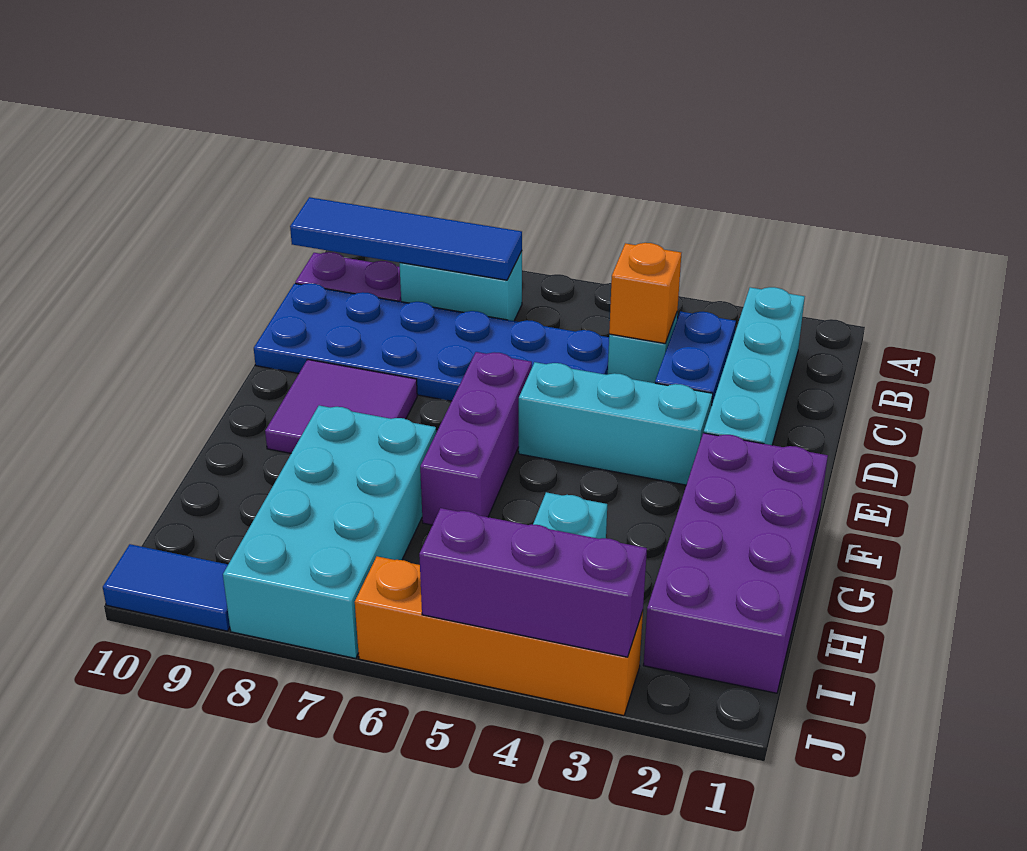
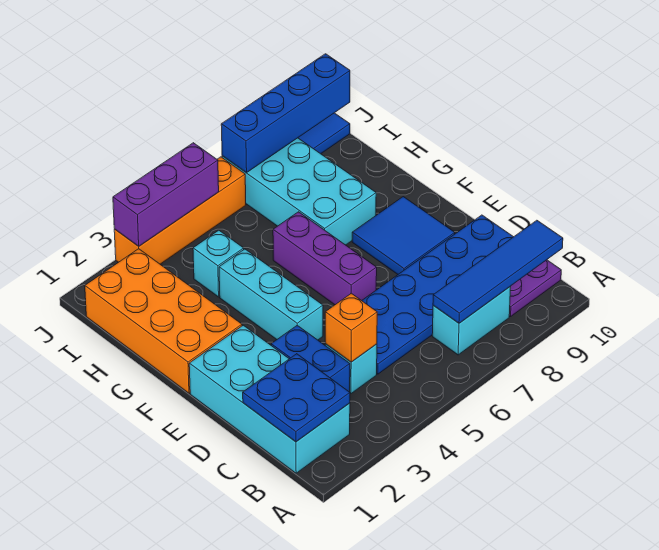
none -> blue 2x2 plate [243,354,350,442]
cyan 1x4 brick [704,287,805,445] -> cyan 2x4 brick [189,325,350,473]
cyan 1x3 brick [519,362,713,485] -> cyan 1x3 brick turned to [219,249,323,340]
purple 2x2 tile [265,359,417,453] -> blue 2x2 tile [352,197,455,274]
purple 2x4 brick [643,433,828,693] -> orange 2x4 brick [85,249,242,393]
none -> blue 1x4 brick [221,54,350,173]

